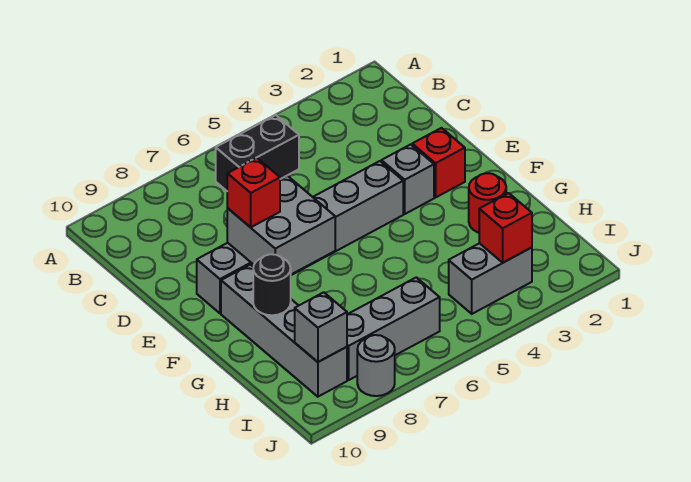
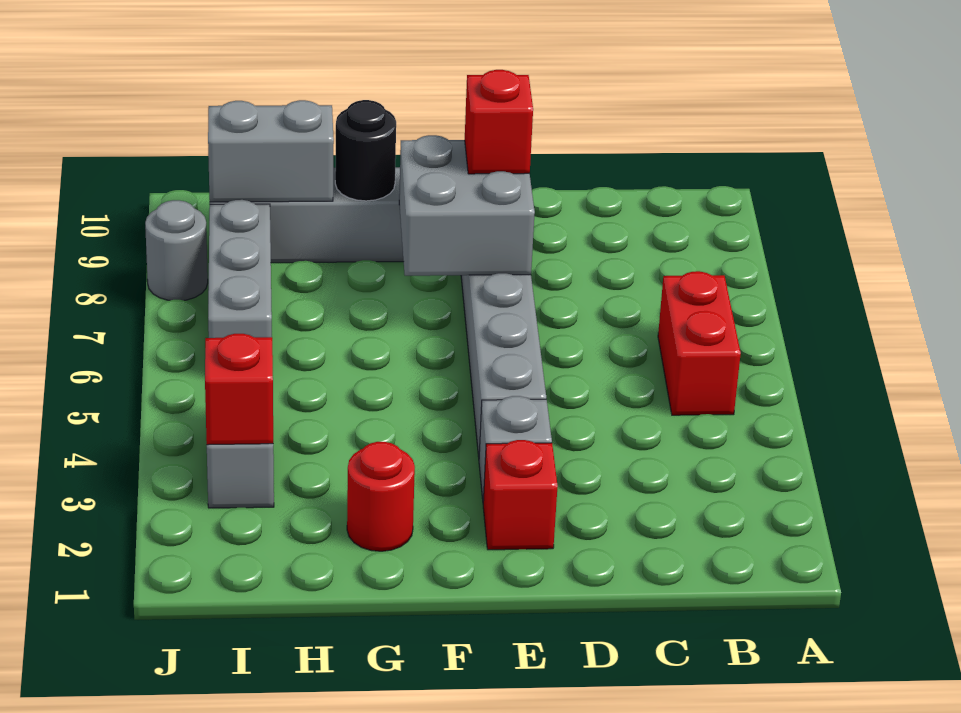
black 1x2 brick [216,115,299,191] -> red 1x2 brick [658,271,741,415]
grey 1x1 brick [295,292,347,362] -> grey 1x2 brick [208,100,334,202]

